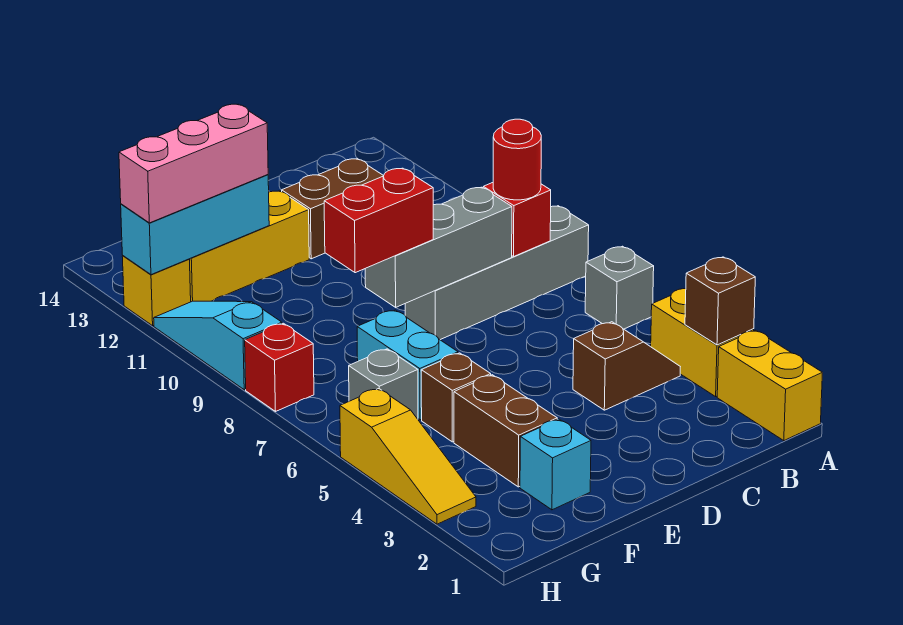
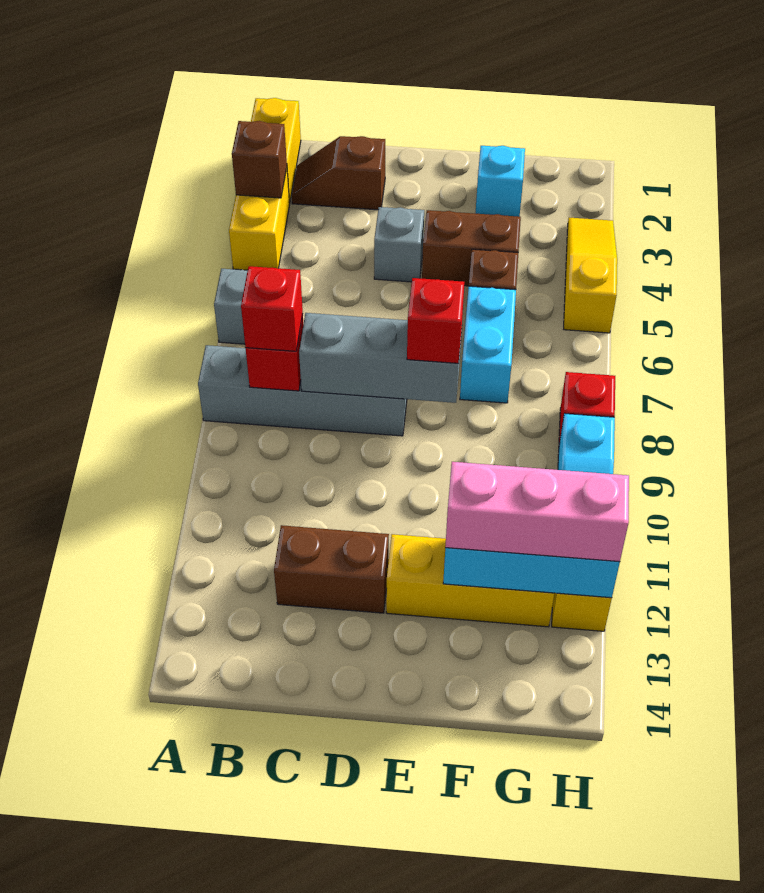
brown 1x2 slope [573,322,680,410] -> brown 1x2 slope moved to [292,136,385,210]
red 1x1 round brick [493,119,541,200] -> red 1x1 brick [241,266,303,351]
red 1x2 brick [324,168,433,273] -> red 1x1 brick [407,278,464,363]
brown 1x2 brick [454,375,557,487] -> brown 1x2 brick turned to [422,210,521,286]
grey 1x1 brick [349,349,418,419] -> grey 1x1 brick moved to [374,207,424,282]

